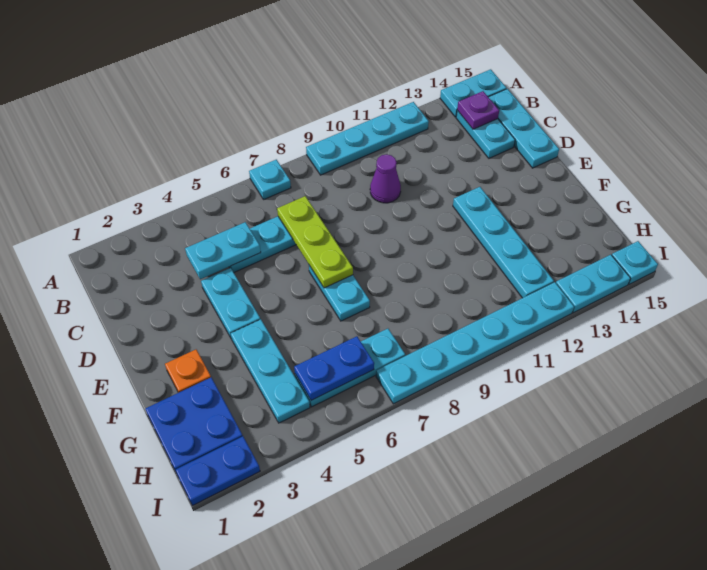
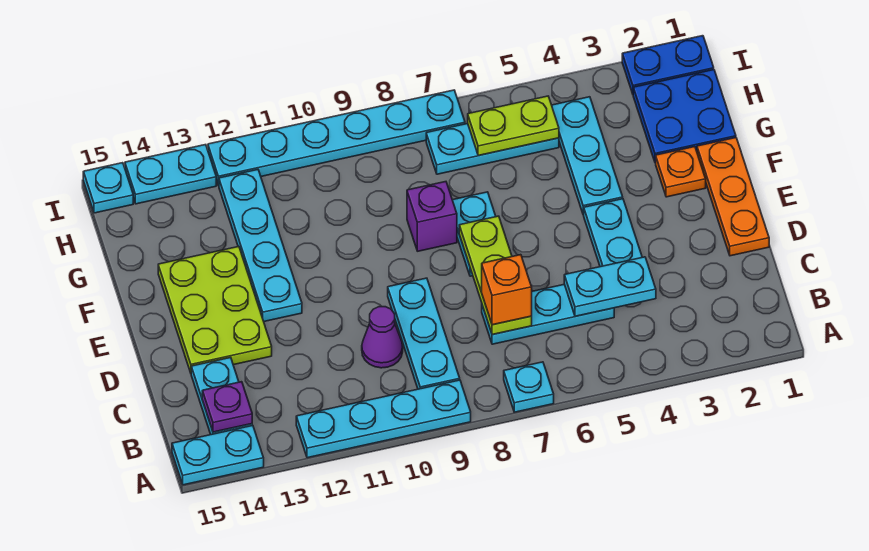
cyan 1x3 plate [489,89,559,168] -> cyan 1x3 plate moved to [388,278,460,389]
none -> orange 1x1 brick [482,255,532,325]
none -> orange 1x3 plate [697,138,769,256]
none -> lime 2x3 plate [158,247,272,373]
none -> purple 1x1 brick [407,182,457,251]
blue 1x2 plate [294,336,374,400] -> lime 1x2 plate [468,96,559,156]

